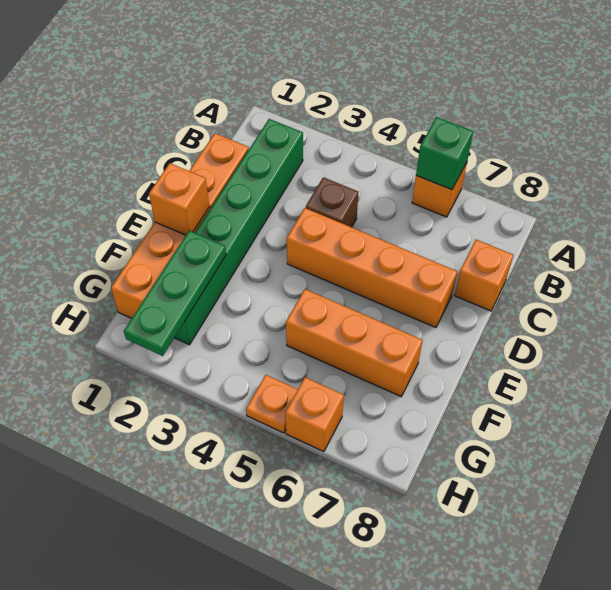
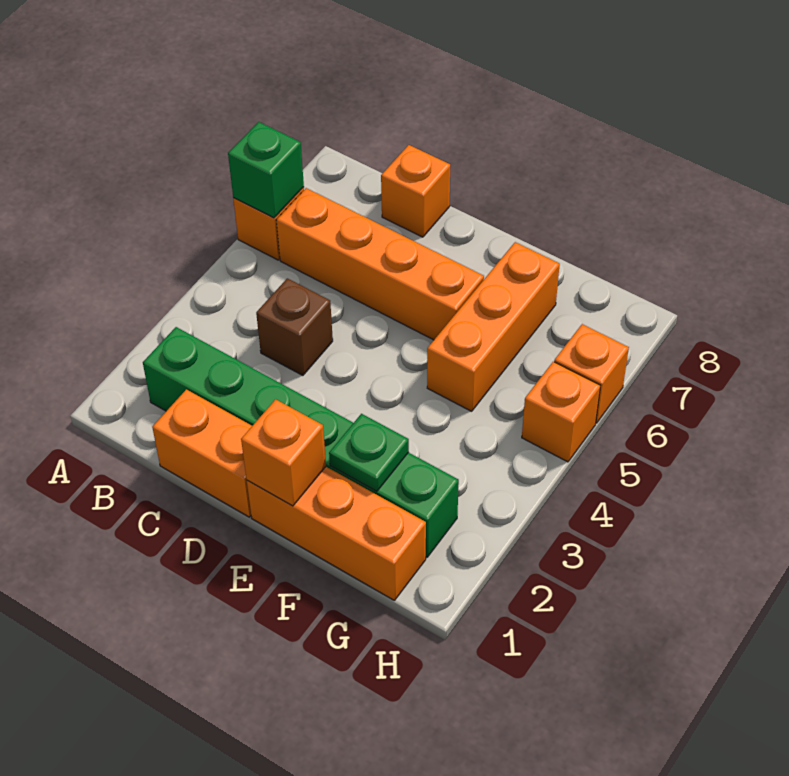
orange 1x4 brick [287,208,457,328] -> orange 1x4 brick turned to [276,188,484,340]
green 1x3 plate [124,231,226,356] -> green 1x1 plate [329,414,409,491]
orange 1x1 plate [246,375,298,433] -> orange 1x1 brick [522,362,600,462]

